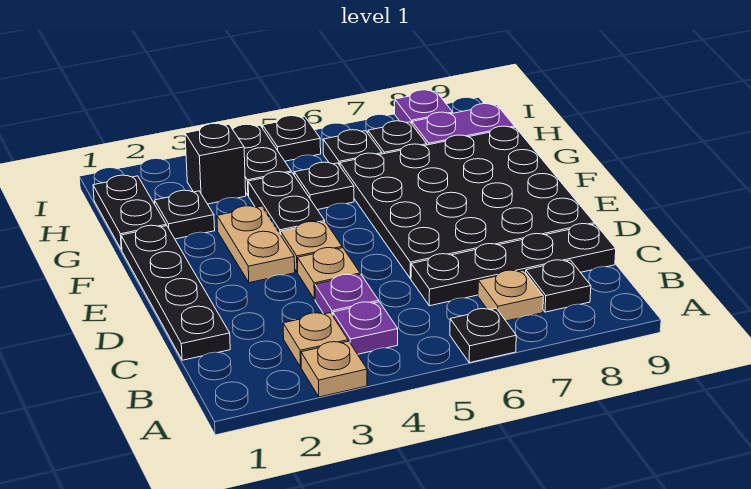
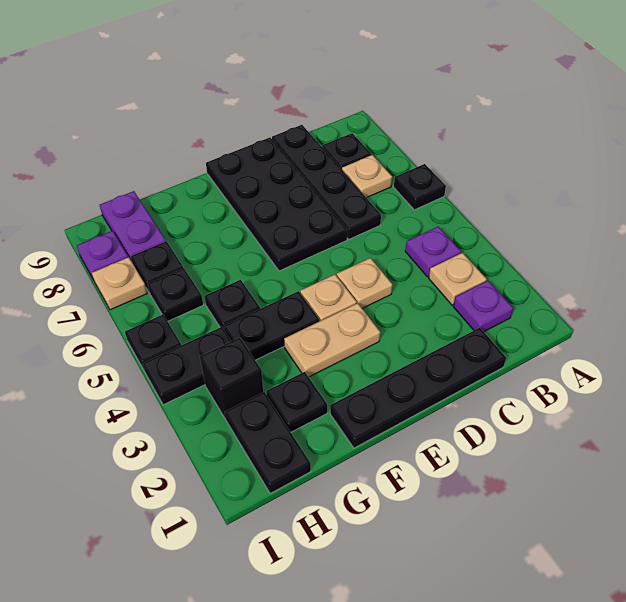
tan 1x1 plate [301,341,367,397] -> tan 1x1 plate moved to [92,257,147,310]
purple 1x1 plate [315,274,379,316] -> purple 1x1 plate moved to [453,281,513,332]
black 4x4 plate [340,126,594,279] -> black 2x4 plate [206,137,347,271]
black 1x2 plate [93,175,166,250] -> black 1x2 plate turned to [225,392,311,494]

